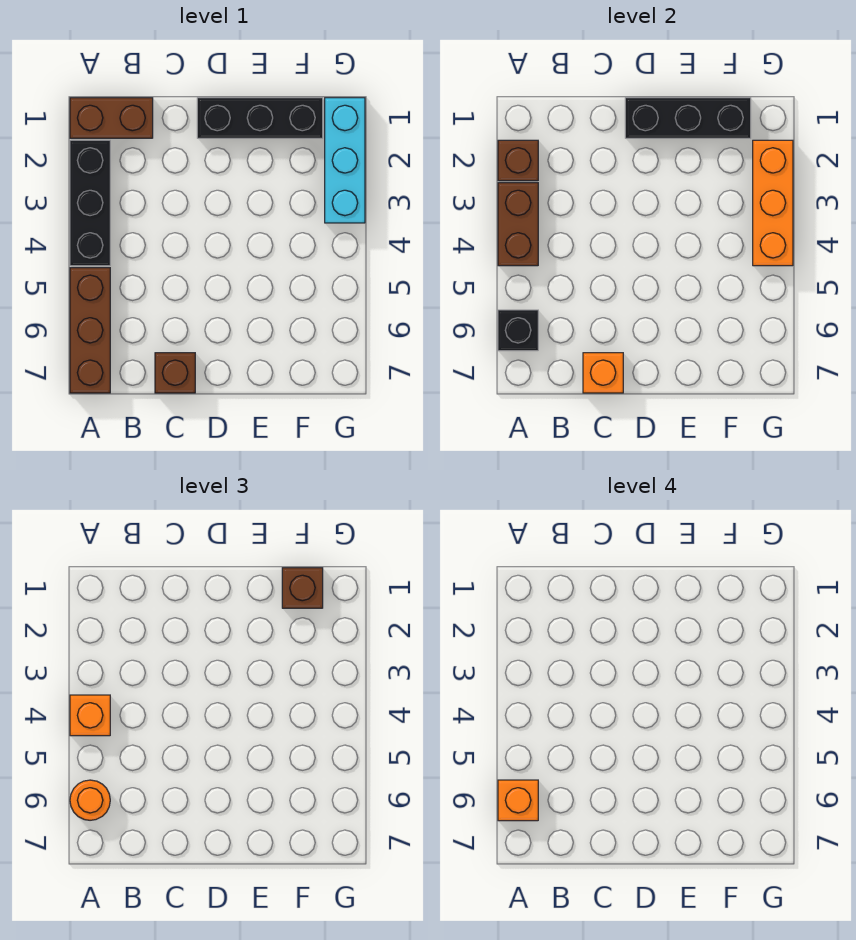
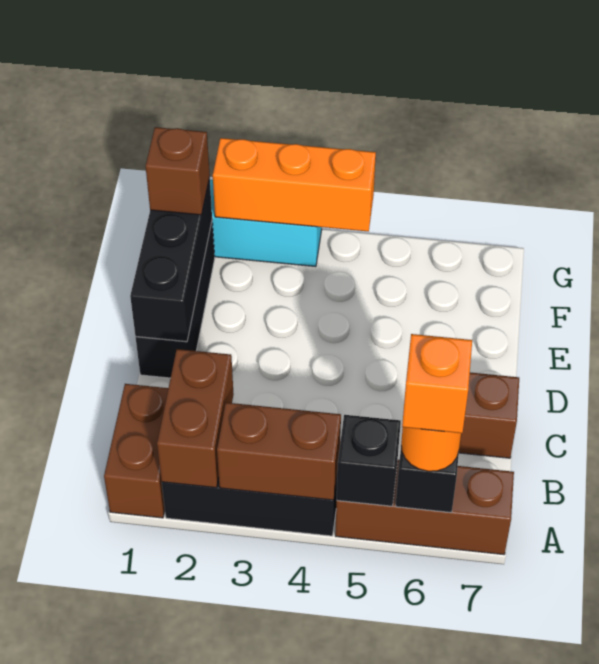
brown 1x1 brick [498,140,538,181] -> brown 1x2 brick [157,349,234,488]
orange 1x1 brick [70,695,110,736] -> none
none -> black 1x1 brick [337,415,401,506]
orange 1x1 brick [583,353,623,393] -> none

